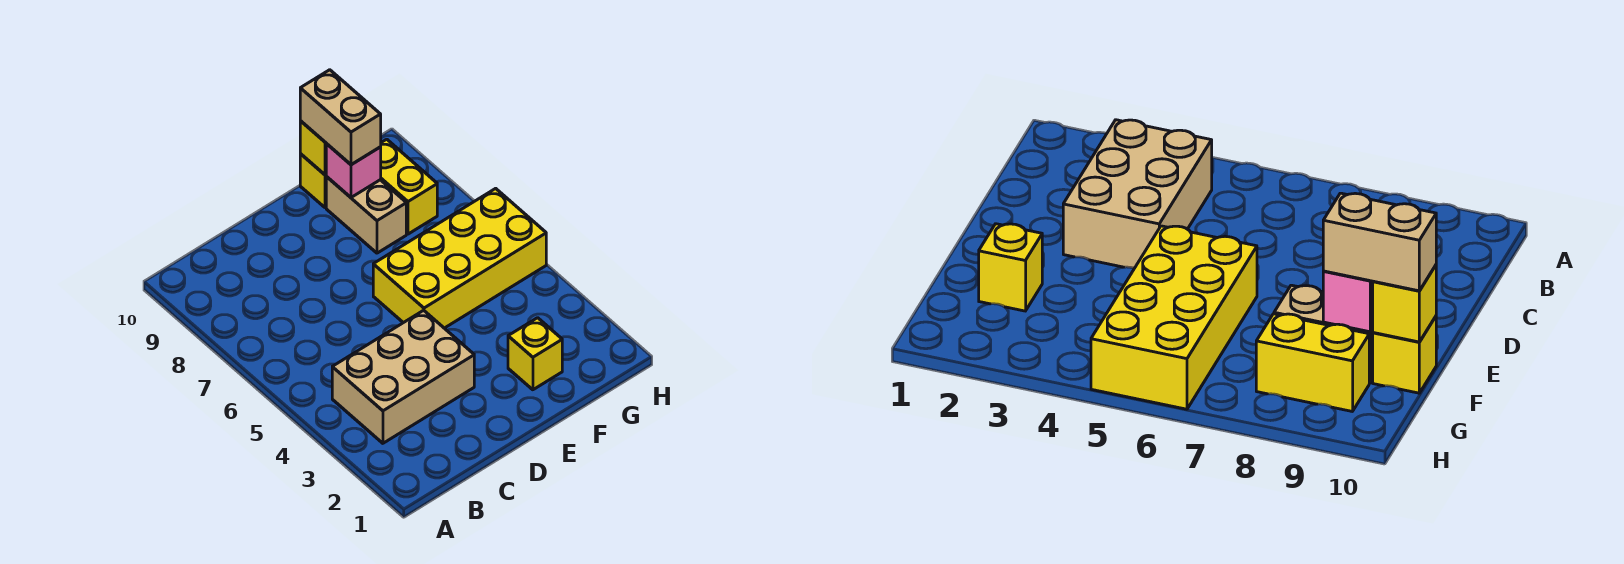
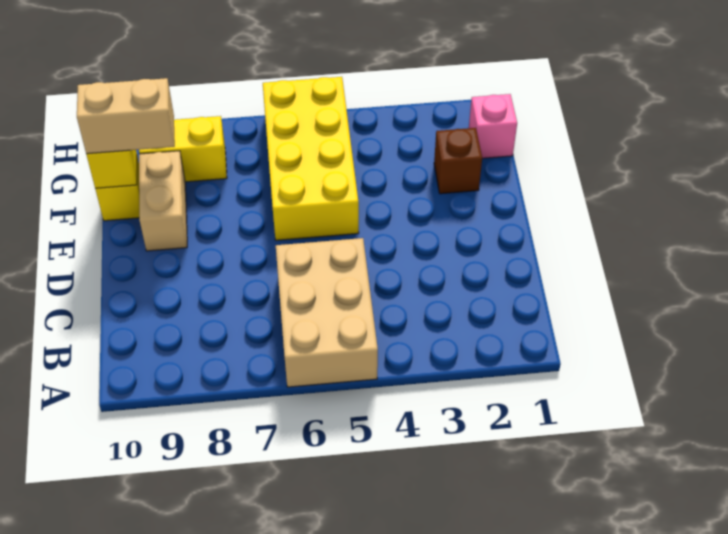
tan 2x3 brick [332,310,474,443] -> tan 2x3 brick moved to [276,238,378,387]
yellow 1x1 brick [508,318,562,390] -> brown 1x1 brick [434,128,482,194]
tan 1x2 brick [326,177,406,253] -> tan 1x2 brick turned to [139,151,187,251]
pink 1x1 brick [326,144,381,197] -> pink 1x1 brick moved to [469,94,517,158]

